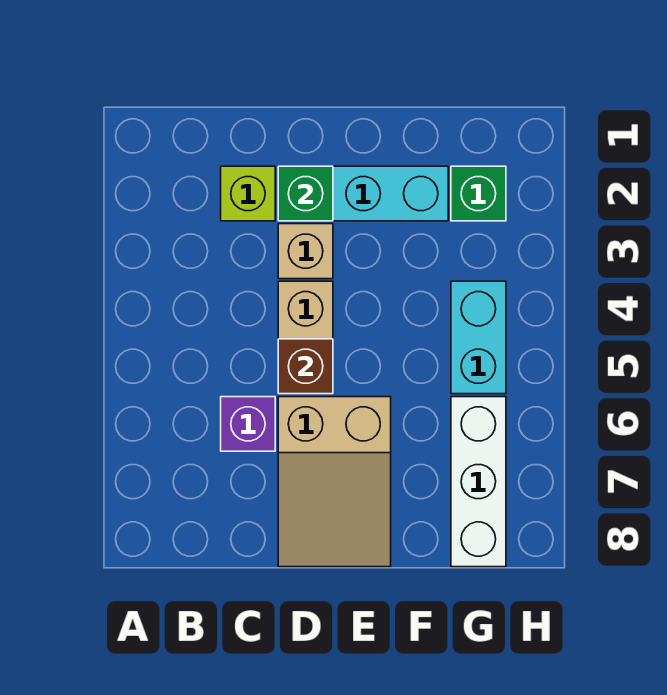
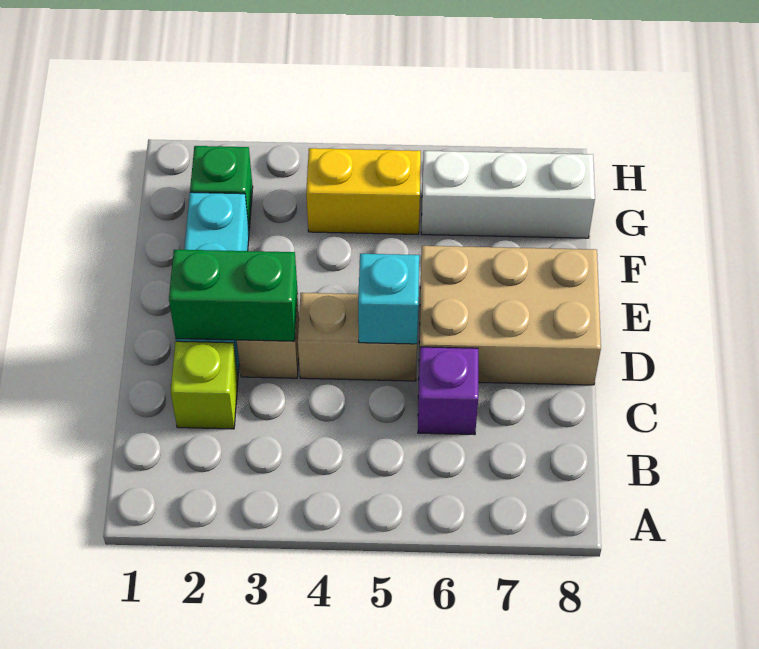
green 1x1 brick [278,166,333,221] -> green 1x2 brick [169,250,298,341]
brown 1x1 brick [278,339,333,394] -> cyan 1x1 brick [358,254,419,344]
tan 2x3 slope [278,397,391,567] -> tan 2x3 brick [419,246,601,385]
cyan 1x2 brick [451,281,506,394] -> yellow 1x2 brick [306,148,421,234]

